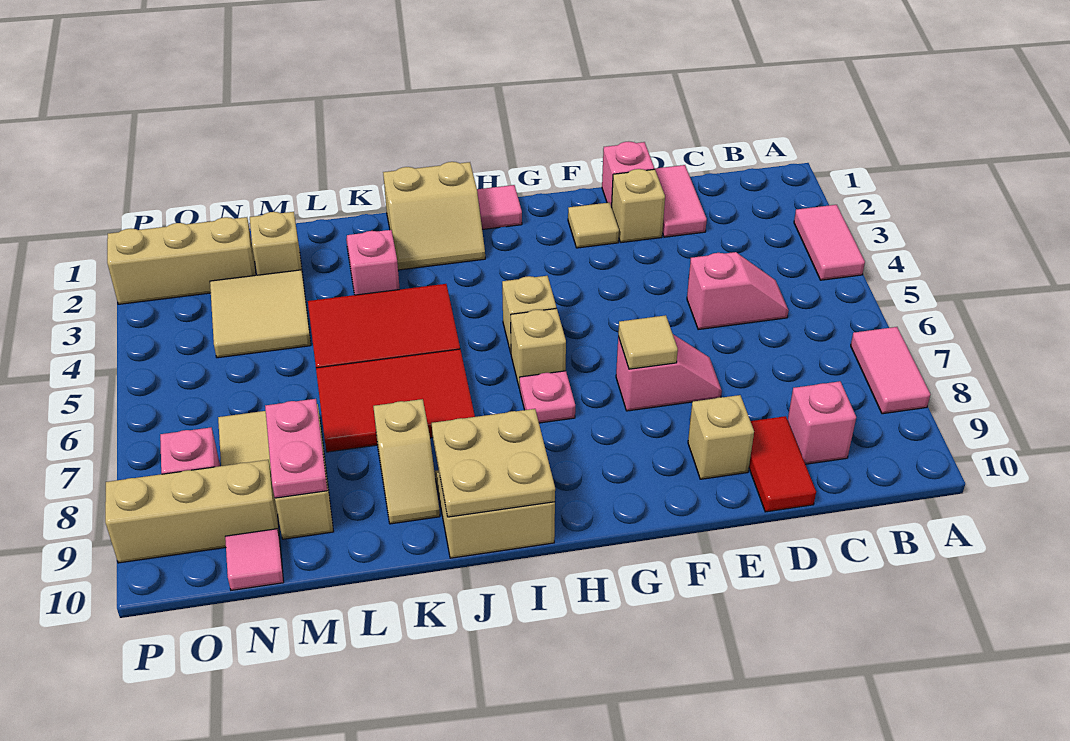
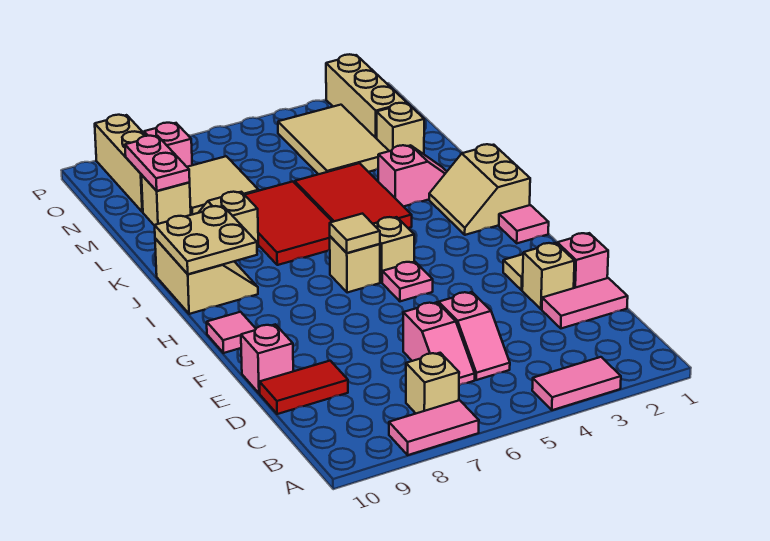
pink 1x1 brick [788,381,856,464] -> pink 1x1 brick moved to [241,324,293,393]
pink 1x2 slope [616,334,722,411] -> pink 1x2 slope moved to [403,302,475,385]
tan 1x1 brick [688,395,754,479] -> tan 1x1 brick moved to [406,353,459,413]
tan 1x1 tile [618,315,678,369] -> tan 1x1 tile moved to [330,214,380,253]
pink 1x1 plate [519,371,575,423] -> pink 1x1 plate moved to [382,262,433,301]
tan 2x2 tile [210,270,311,358] -> tan 2x3 tile [278,105,389,174]
pink 1x2 plate [265,399,327,498] -> pink 1x2 plate turned to [125,136,190,191]
pink 1x1 tile [225,529,284,590] -> pink 1x1 tile moved to [207,312,256,353]

